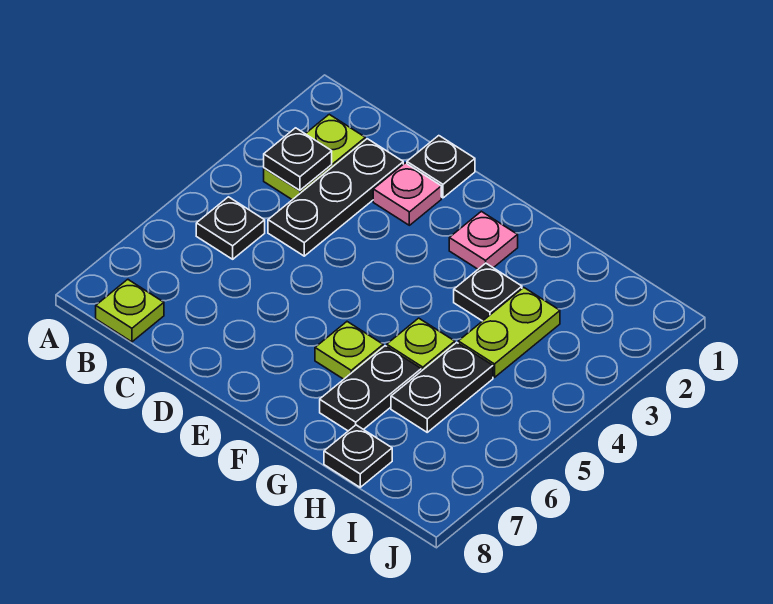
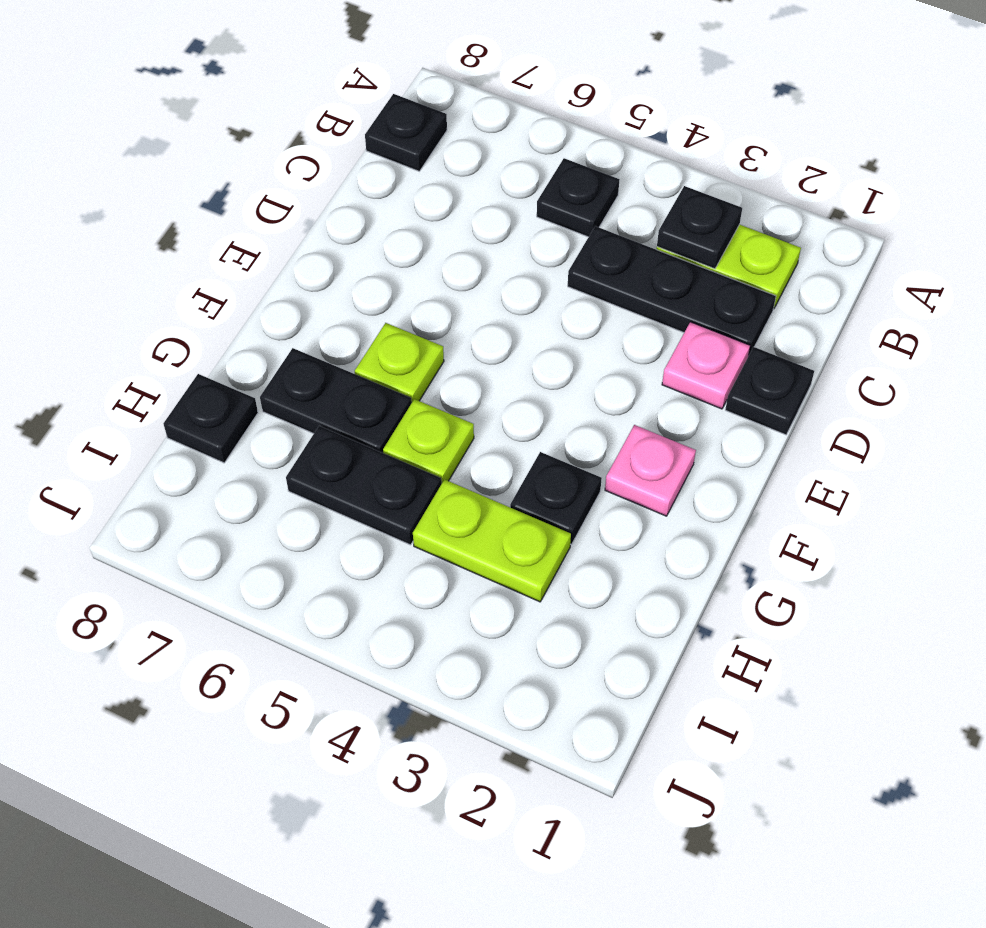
lime 1x1 plate [96,279,164,342] -> black 1x1 plate [365,94,447,171]

